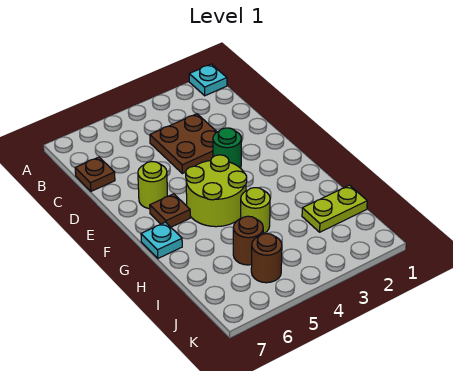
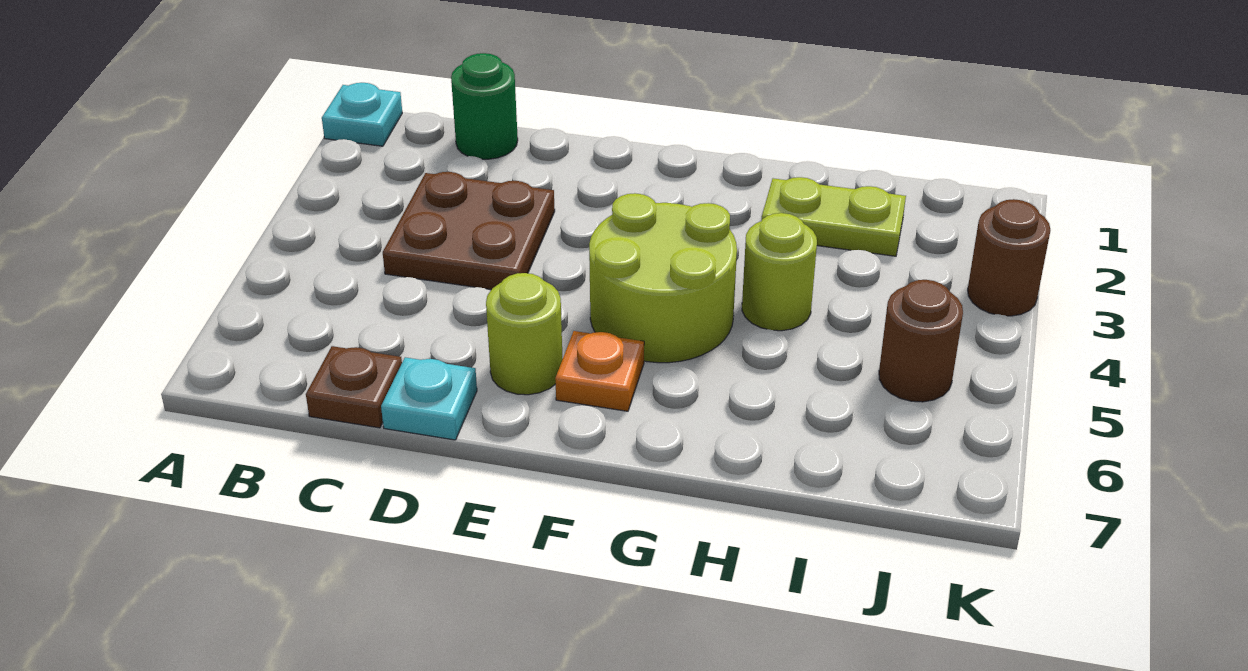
green 1x1 round brick [213,128,241,168] -> green 1x1 round brick moved to [451,53,518,159]
brown 1x1 plate [150,194,190,227] -> orange 1x1 plate [555,331,644,411]
cyan 1x1 plate [141,222,182,258] -> cyan 1x1 plate moved to [381,357,477,440]
lime 1x2 plate [302,185,367,232] -> lime 1x2 plate turned to [762,177,906,256]
brown 1x1 round brick [233,216,263,265] -> brown 1x1 round brick moved to [968,199,1050,316]

